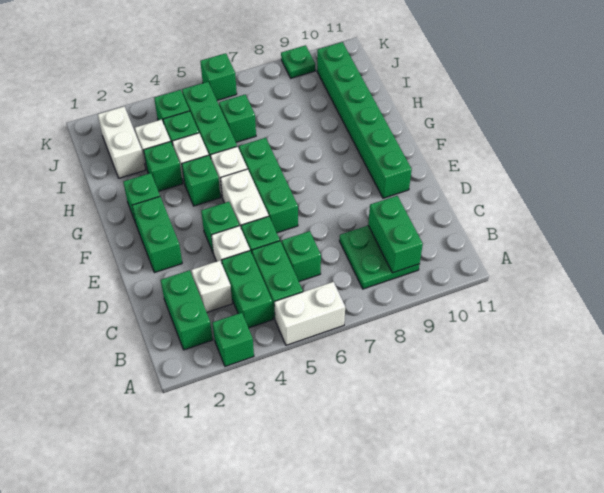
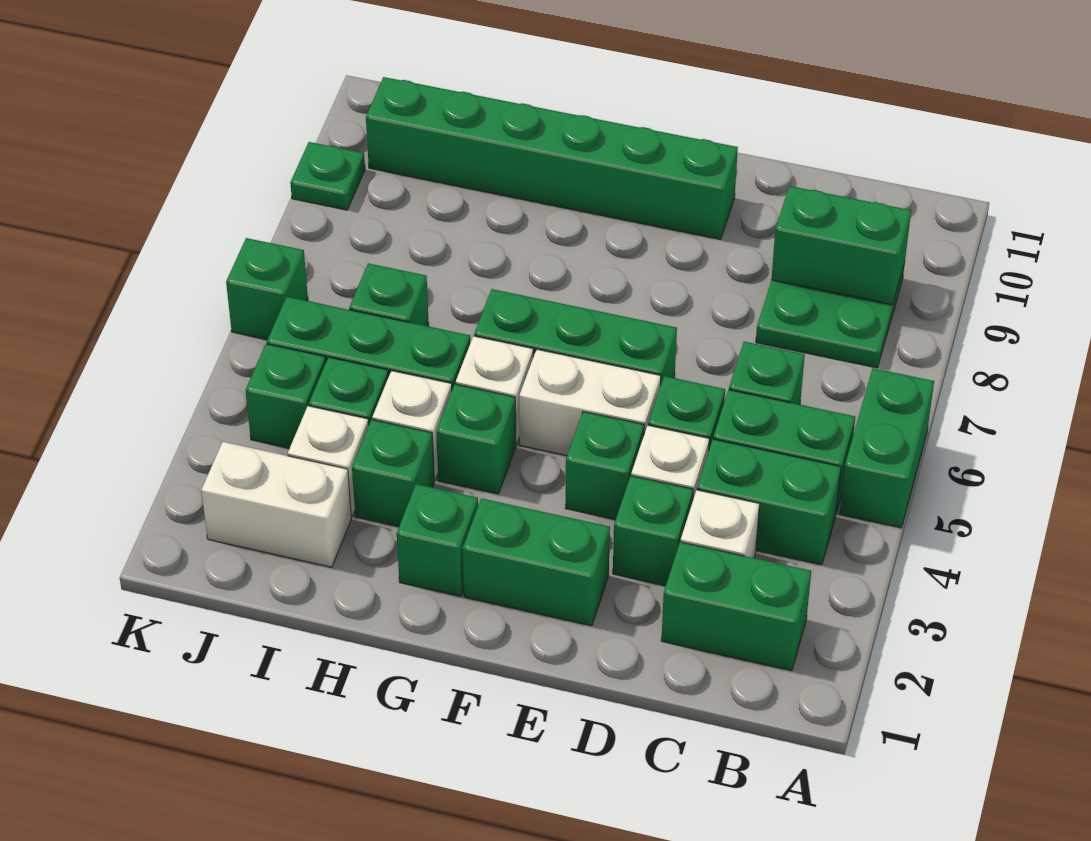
green 1x1 brick [212,313,254,366] -> green 1x1 brick moved to [613,476,693,586]
white 1x2 brick [274,282,345,345] -> green 1x2 brick [840,368,934,528]

